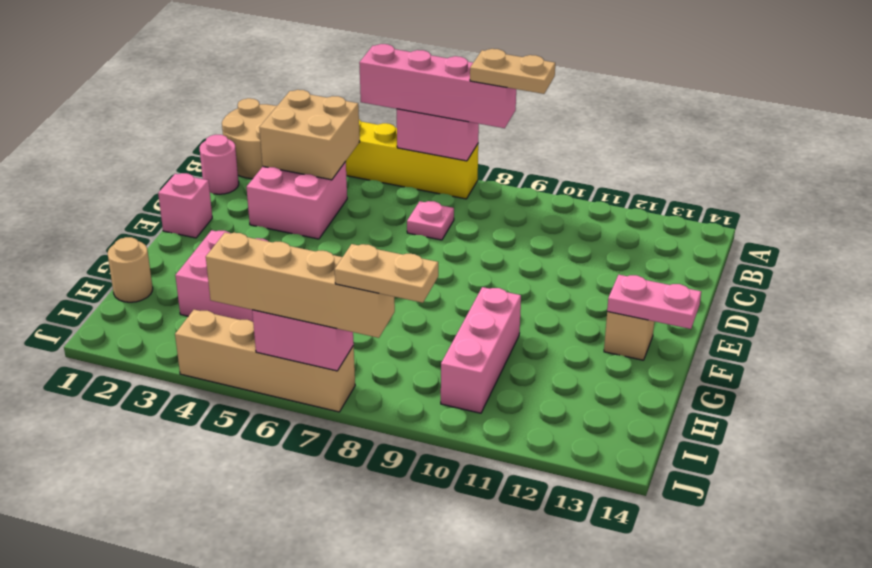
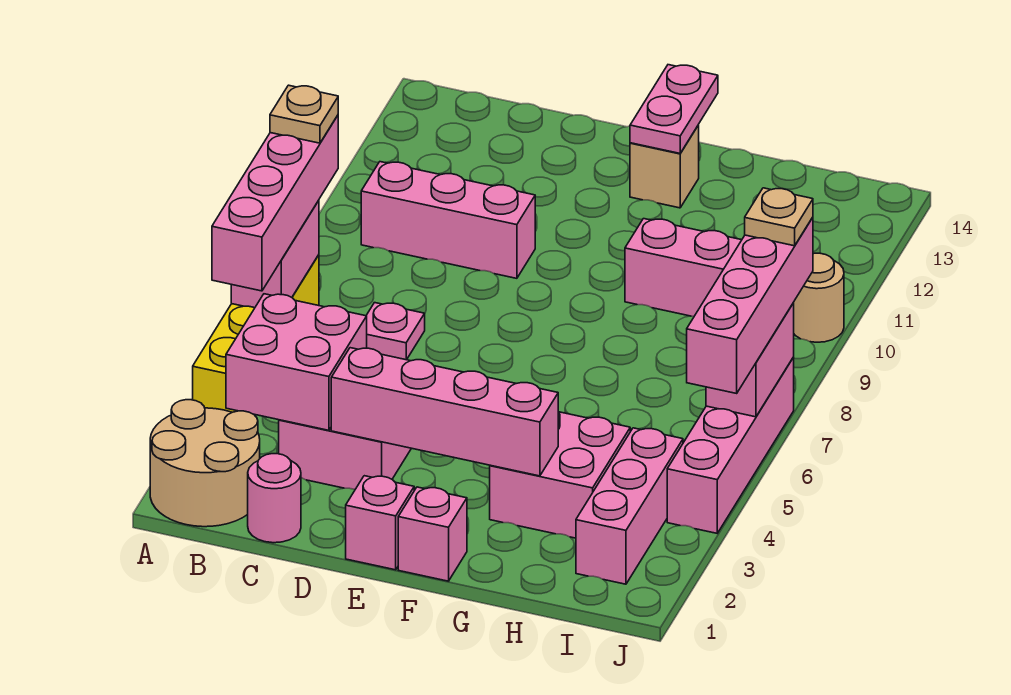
tan 1x2 plate [470,49,555,94] -> tan 1x1 plate [270,85,338,143]
tan 2x2 brick [259,90,360,180] -> pink 2x2 brick [226,294,367,430]
none -> pink 1x3 brick [361,162,535,278]
none -> pink 1x4 brick [331,348,558,476]
none -> pink 1x1 brick [398,487,467,581]
tan 1x1 round brick [108,237,153,302] -> tan 1x1 round brick moved to [793,253,844,342]
none -> pink 1x3 brick [576,428,683,584]
tan 1x4 brick [175,310,355,412] -> pink 1x4 brick [667,357,794,533]
tan 1x4 brick [206,233,395,338] -> pink 1x4 brick [687,217,813,393]
tan 1x2 plate [335,244,438,303] -> tan 1x1 plate [745,188,813,246]

